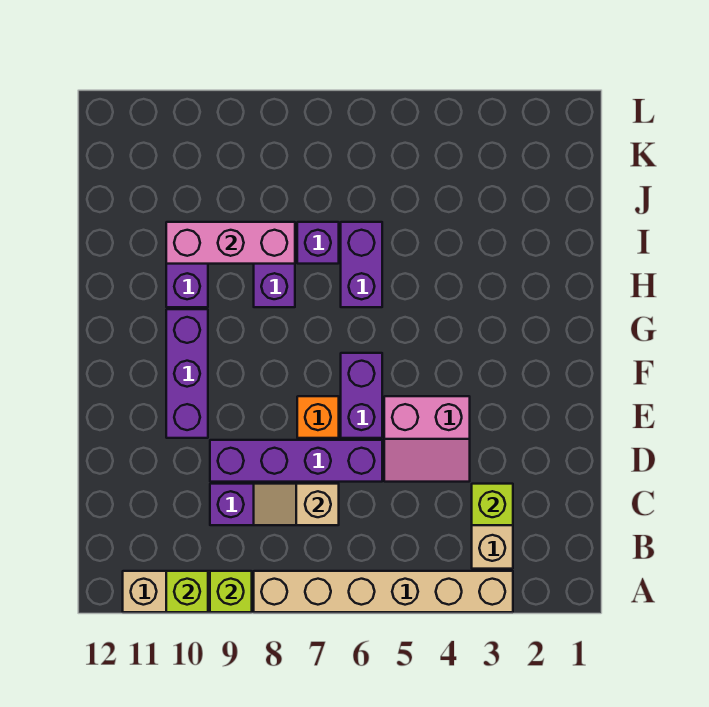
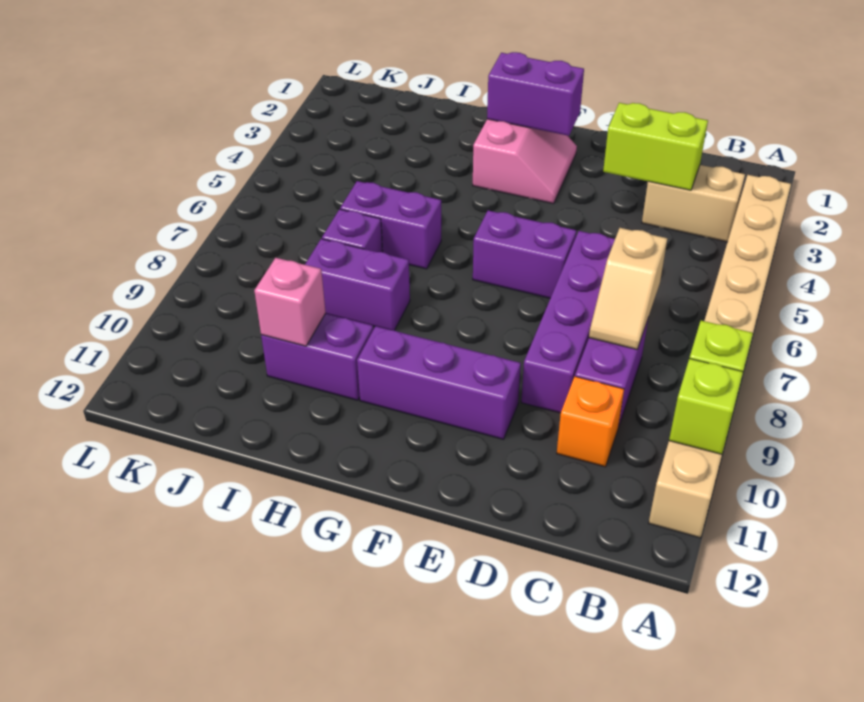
lime 1x1 brick [472,484,513,525] -> lime 1x2 brick [603,103,708,190]
pink 2x2 slope [384,396,470,482] -> pink 2x2 slope moved to [473,119,577,204]
orange 1x1 brick [297,396,339,438] -> orange 1x1 brick moved to [557,377,624,467]
none -> purple 1x2 brick [487,52,584,136]
pink 1x3 brick [166,222,295,264] -> pink 1x1 brick [254,258,326,346]

